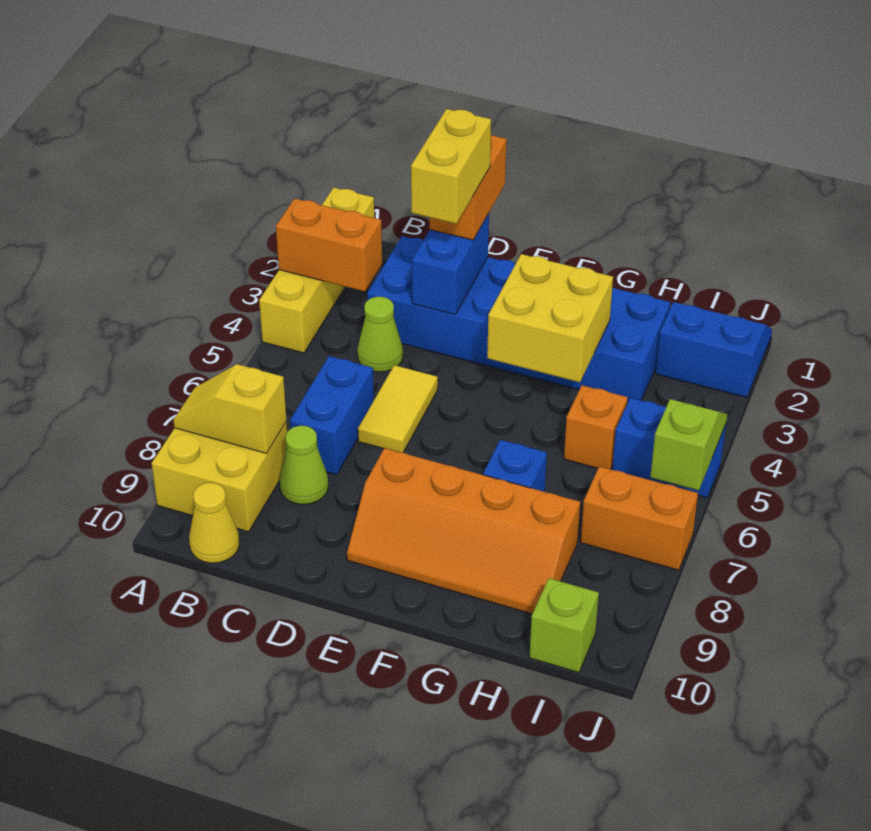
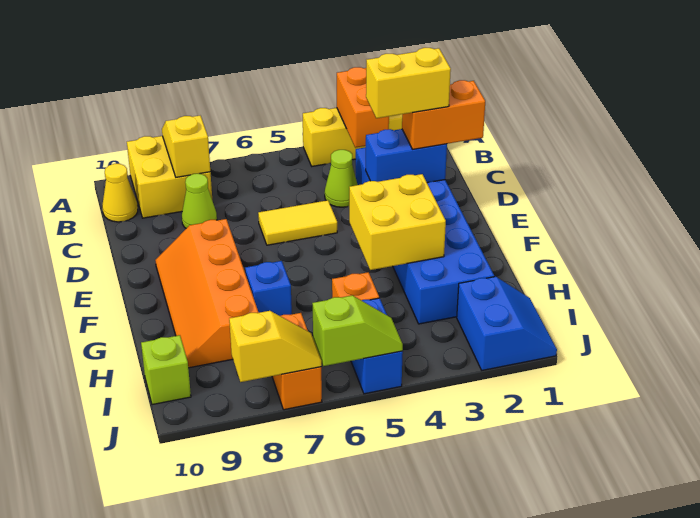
blue 1x2 brick [290,356,374,475] -> none
none -> yellow 1x2 slope [229,311,321,382]

